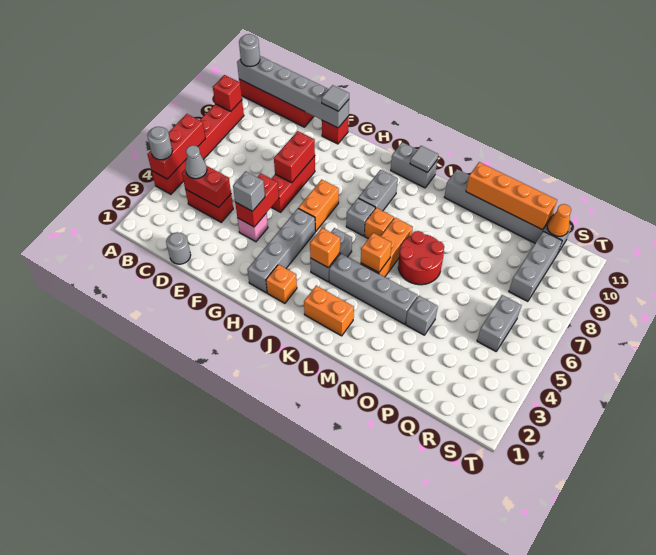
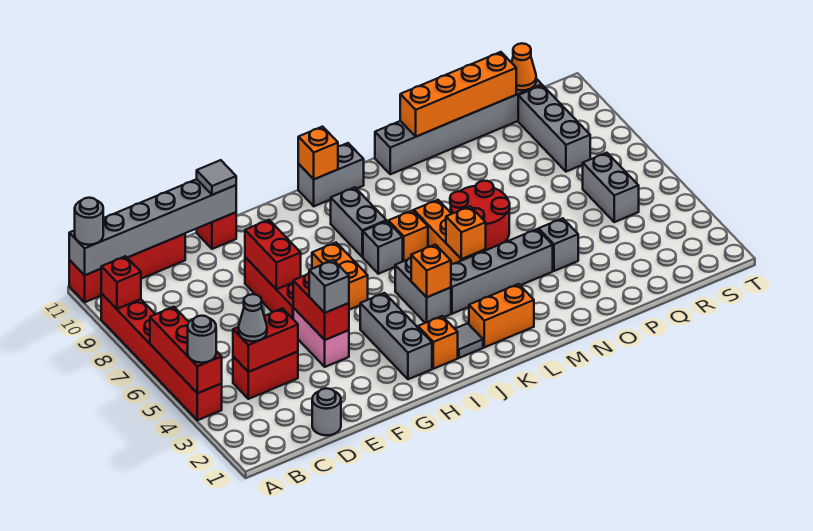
pink 1x1 brick [237,213,268,242] -> pink 1x2 brick [293,308,349,367]
grey 1x4 brick [247,209,315,293] -> grey 1x3 brick [360,293,432,379]
none -> orange 1x1 brick [298,127,338,179]
grey 1x1 tile [410,146,438,173] -> grey 1x1 tile moved to [455,323,483,358]

